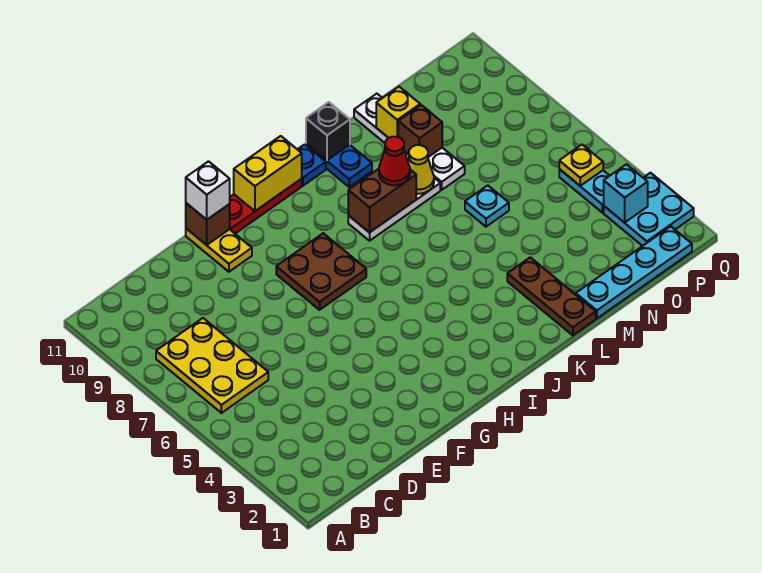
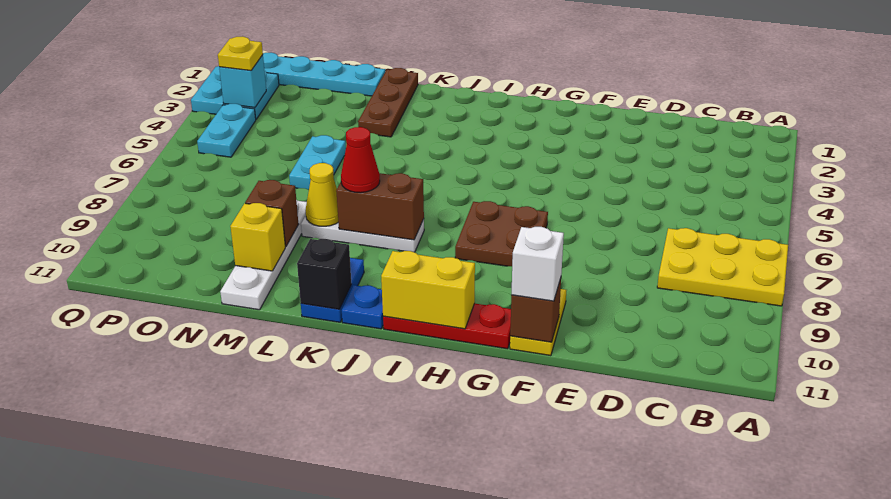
yellow 2x3 plate [156,318,268,413] -> yellow 2x3 plate turned to [657,228,788,306]
cyan 1x1 plate [465,185,509,227] -> cyan 1x2 plate [289,135,346,190]
yellow 1x1 plate [559,145,603,186] -> yellow 1x1 plate moved to [218,36,263,71]

